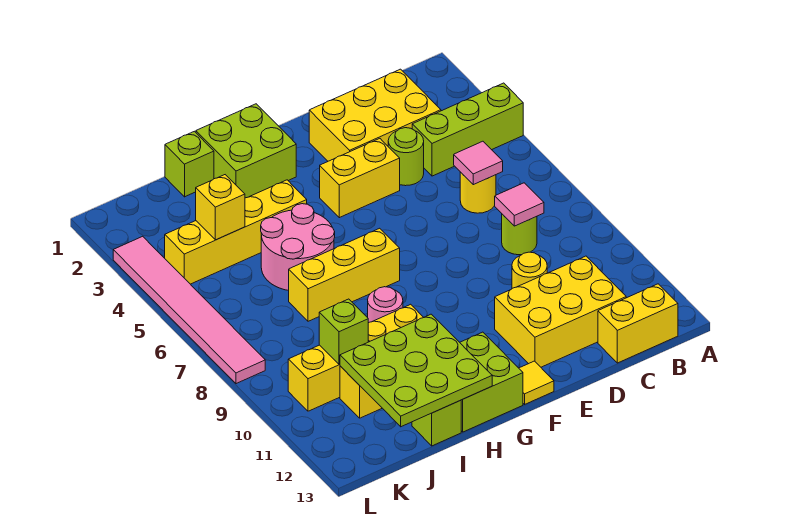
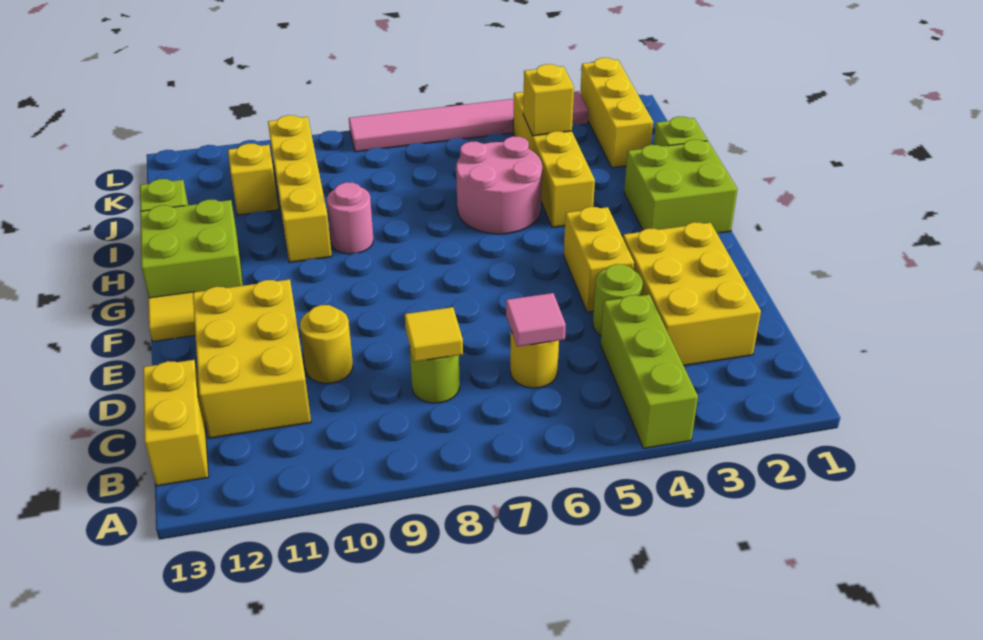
pink 1x1 tile [495,183,544,226] -> yellow 1x1 tile [405,307,463,362]
yellow 1x3 brick [289,228,400,321] -> yellow 1x3 brick moved to [580,58,653,168]
lime 3x3 plate [340,314,492,427] -> none
lime 1x1 brick [319,299,368,365] -> none

